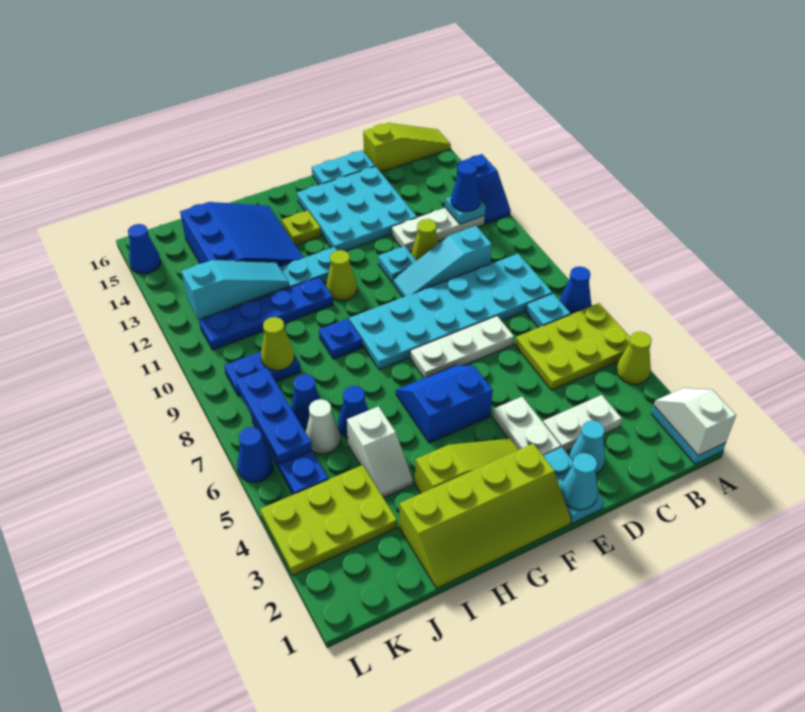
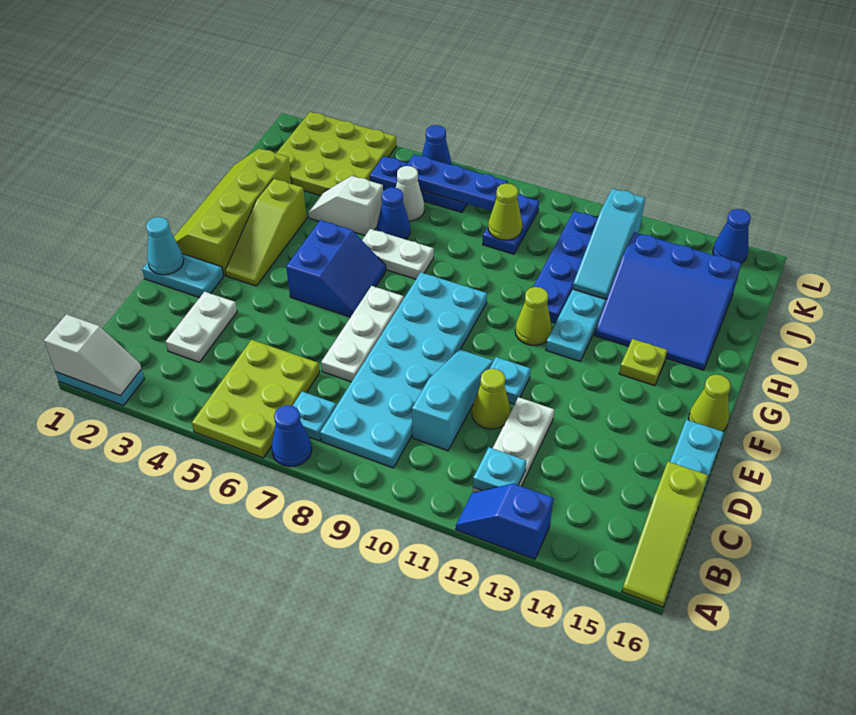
lime 1x1 cone [616,332,652,384] -> lime 1x1 cone moved to [689,375,731,431]
blue 1x1 cone [451,162,481,211] -> none
cyan 1x1 cone [569,420,605,474] -> none
cyan 3x3 plate [297,166,417,251] -> none
white 1x2 plate [492,397,561,456] -> white 1x2 plate moved to [362,229,434,279]
blue 1x1 plate [319,318,362,359] -> none
lime 2x3 plate [260,465,397,576] -> lime 3x3 plate [277,112,396,196]
blue 1x1 cone [291,374,320,428] -> none

